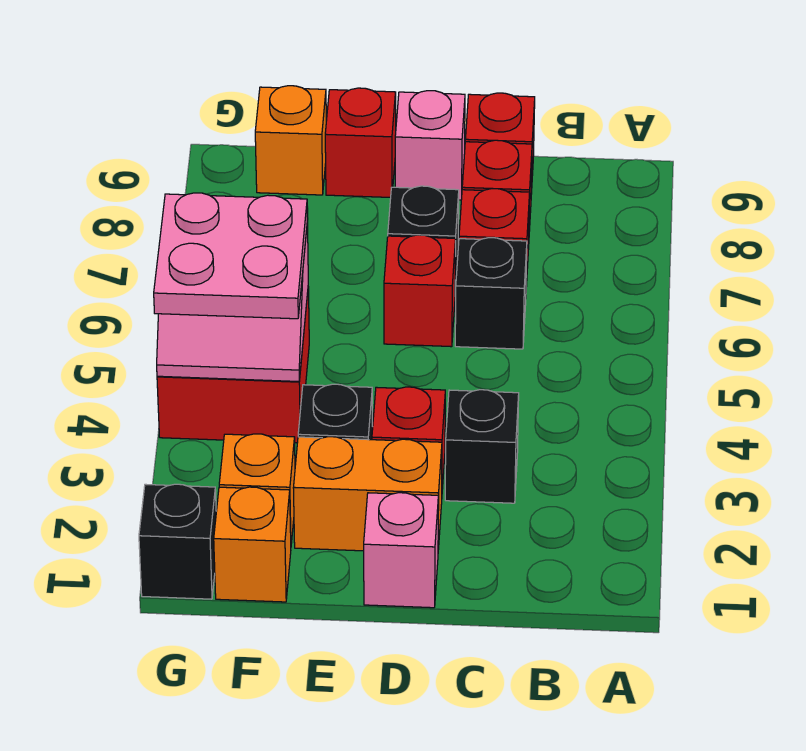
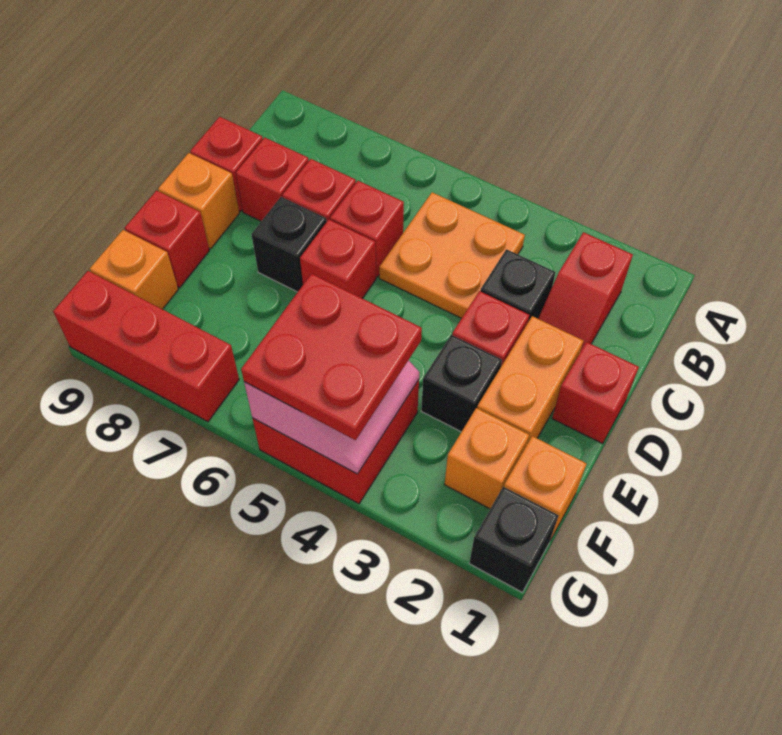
none -> red 1x2 slope [538,232,633,352]
none -> orange 2x2 plate [379,192,525,318]
black 1x1 brick [455,238,527,349] -> red 1x1 brick [330,181,404,277]
pink 1x1 brick [364,493,438,608] -> red 1x1 brick [552,342,639,444]
pink 1x1 brick [395,91,465,200] -> orange 1x1 brick [158,153,239,249]
pink 2x2 plate [154,193,307,319] -> red 2x2 plate [241,274,422,440]
none -> red 1x3 brick [53,271,239,422]

